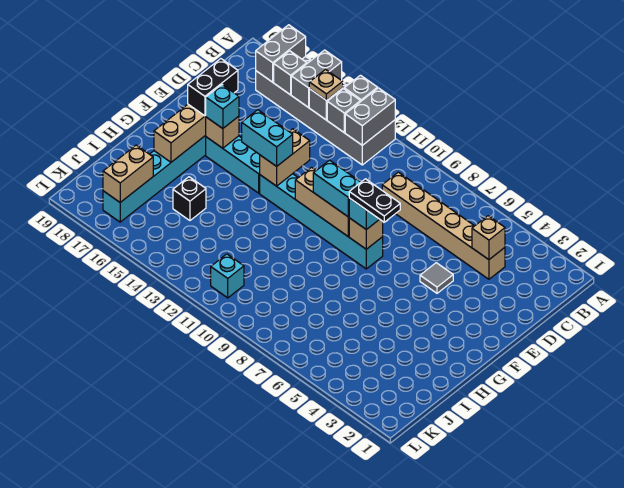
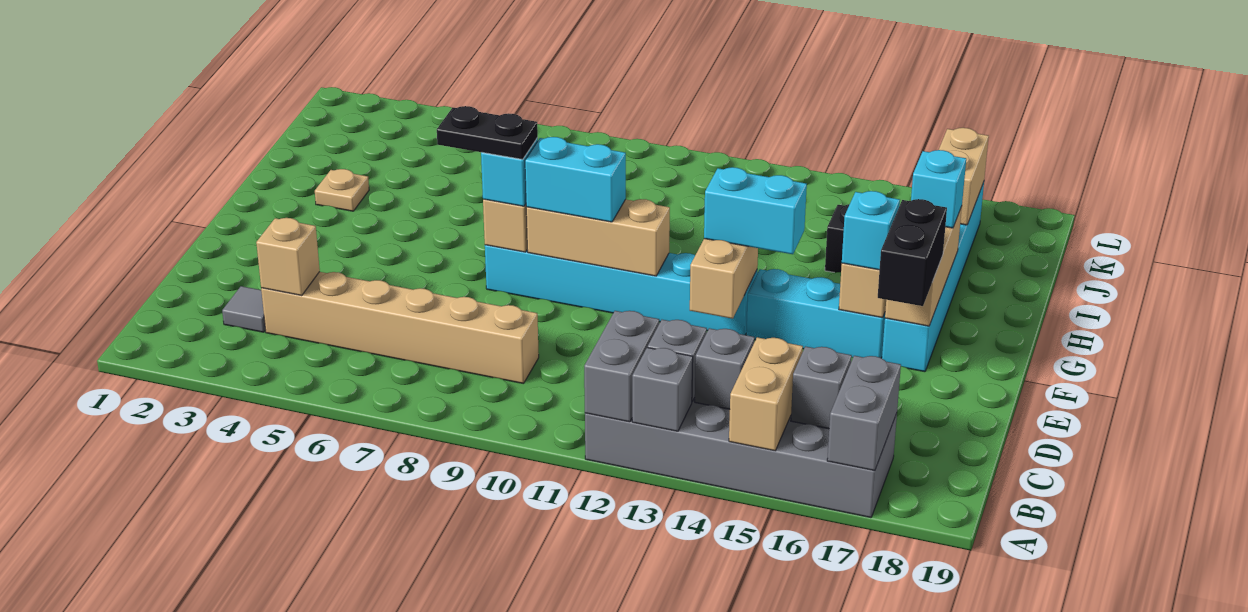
grey 1x2 brick [291,50,342,108] -> tan 1x2 brick [729,337,803,451]
tan 1x1 plate [309,70,343,100] -> tan 1x1 plate moved to [315,169,369,211]
grey 1x1 tile [420,263,453,293] -> grey 1x1 tile moved to [222,286,265,332]
cyan 1x1 brick [211,254,244,298] -> cyan 1x1 brick moved to [911,150,966,228]

